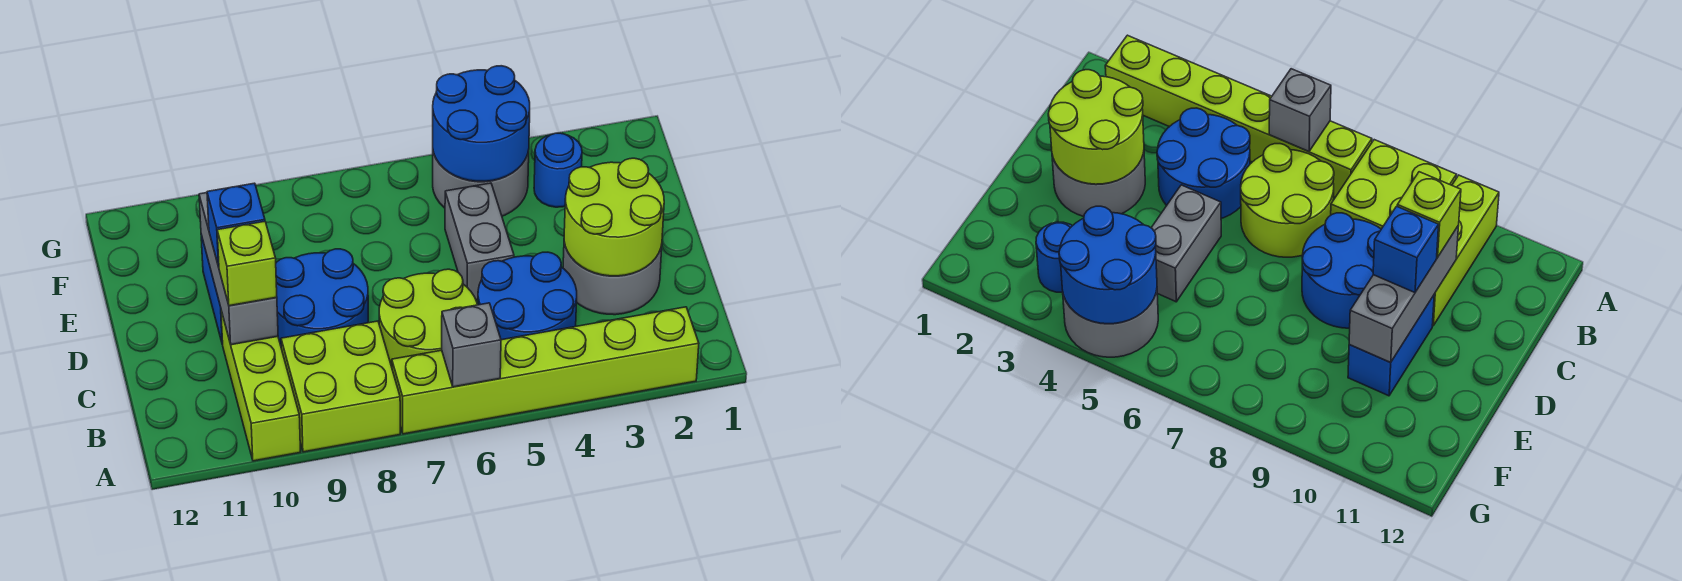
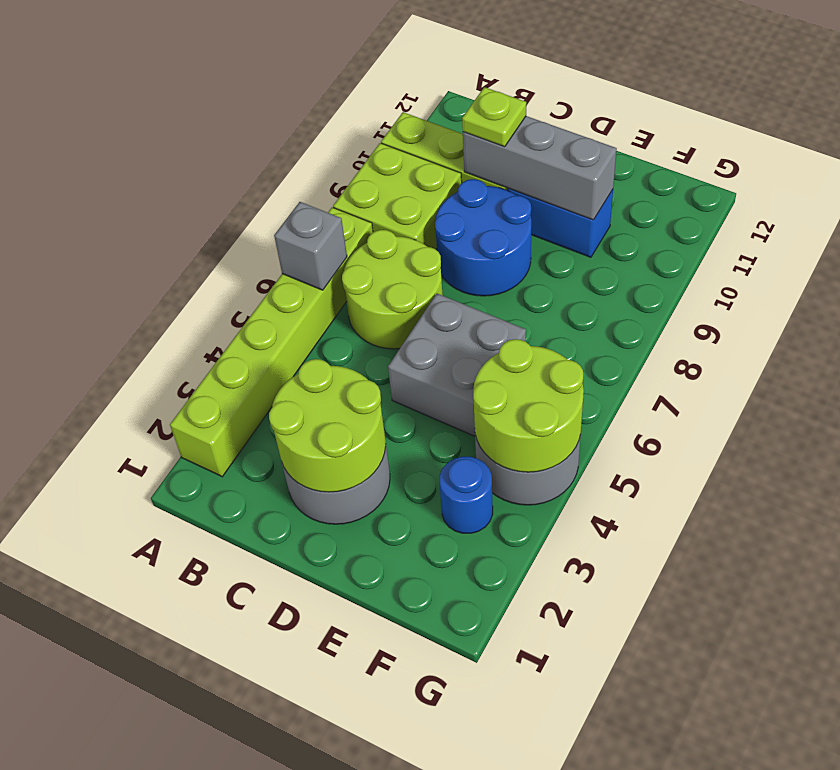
blue 2x2 round brick [478,252,577,340] -> none
lime 1x1 brick [217,221,277,306] -> lime 1x1 plate [462,87,526,147]
grey 1x2 brick [445,183,514,300] -> grey 2x2 brick [388,294,526,436]
blue 1x1 brick [207,183,265,267] -> none
blue 2x2 round brick [433,66,530,181] -> lime 2x2 round brick [473,339,584,472]

